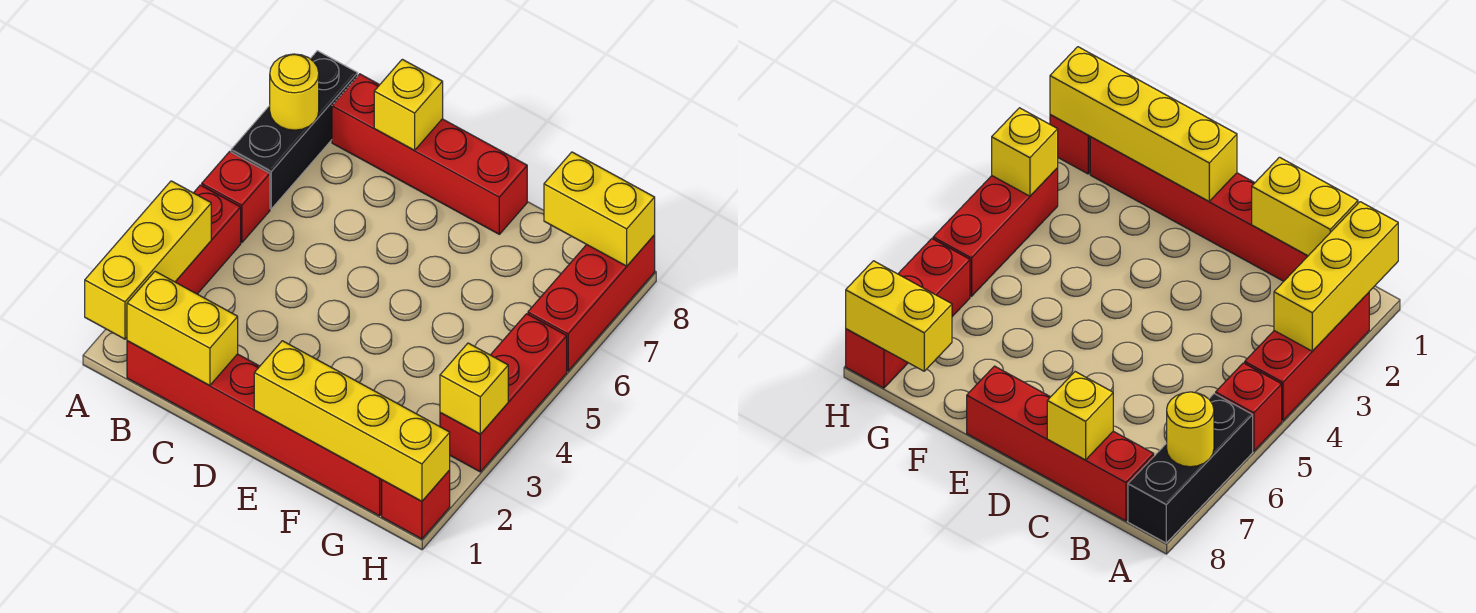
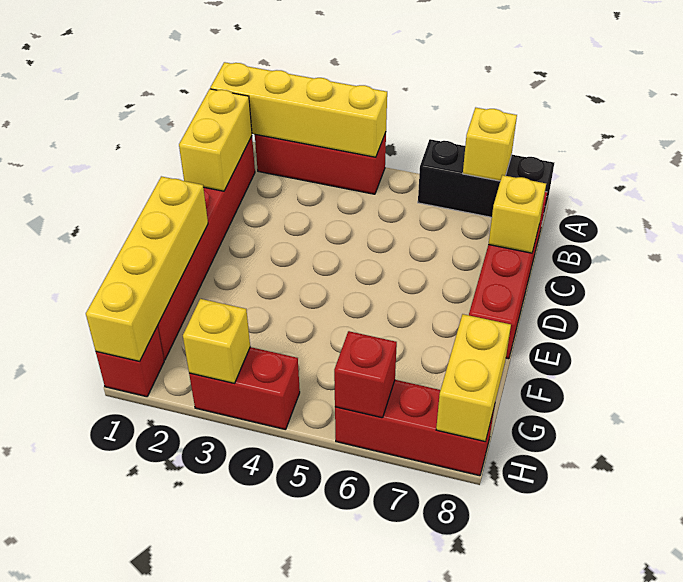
yellow 1x3 brick [85,181,211,339] -> yellow 1x4 brick [210,62,387,157]
red 1x1 brick [202,152,270,242] -> red 1x1 brick moved to [334,331,397,418]
yellow 1x1 round brick [270,54,319,130] -> yellow 1x1 brick [463,108,517,181]
red 1x3 brick [440,314,567,472] -> red 1x2 brick [189,347,300,430]

